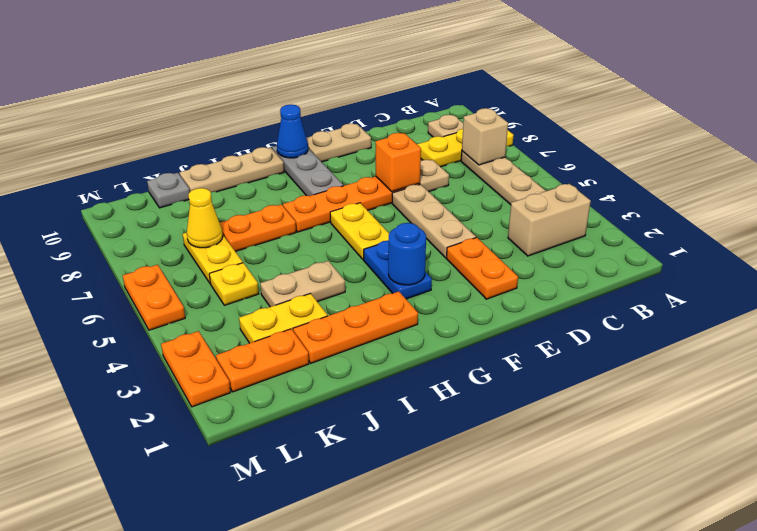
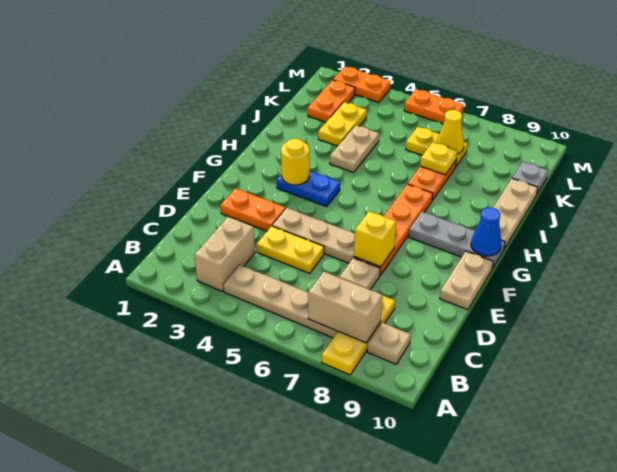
tan 1x1 brick [462,108,508,165] -> tan 1x2 brick [308,272,383,343]
orange 1x1 brick [376,133,421,192] -> yellow 1x1 brick [354,211,396,267]
blue 1x1 round brick [388,223,426,285] -> yellow 1x1 round brick [281,139,309,185]
yellow 1x2 plate [330,203,389,260] -> yellow 1x2 plate moved to [257,226,324,273]
orange 1x3 plate [293,291,418,363] -> none
yellow 1x1 plate [209,263,259,305] -> yellow 1x1 plate moved to [420,142,457,175]

